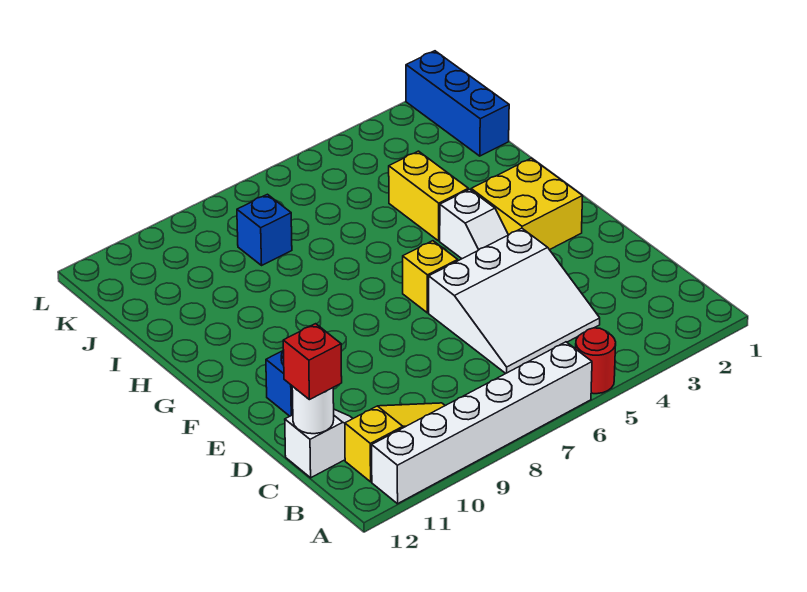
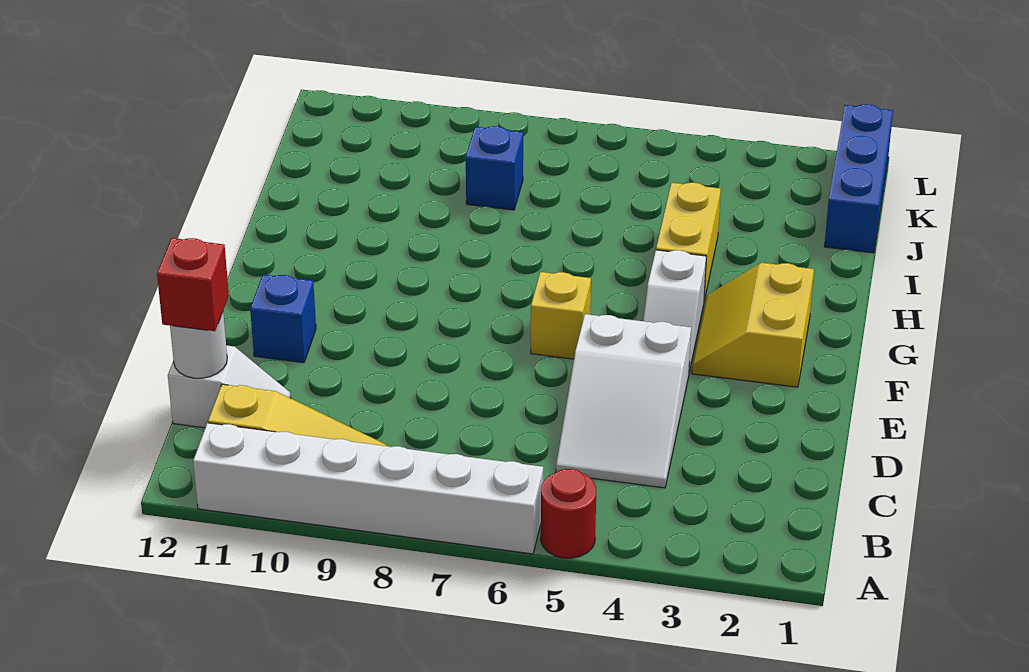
white 3x3 slope [429,228,600,374] -> white 2x3 slope [556,314,691,488]
yellow 2x2 brick [471,158,583,250] -> yellow 2x2 slope [692,263,814,387]

